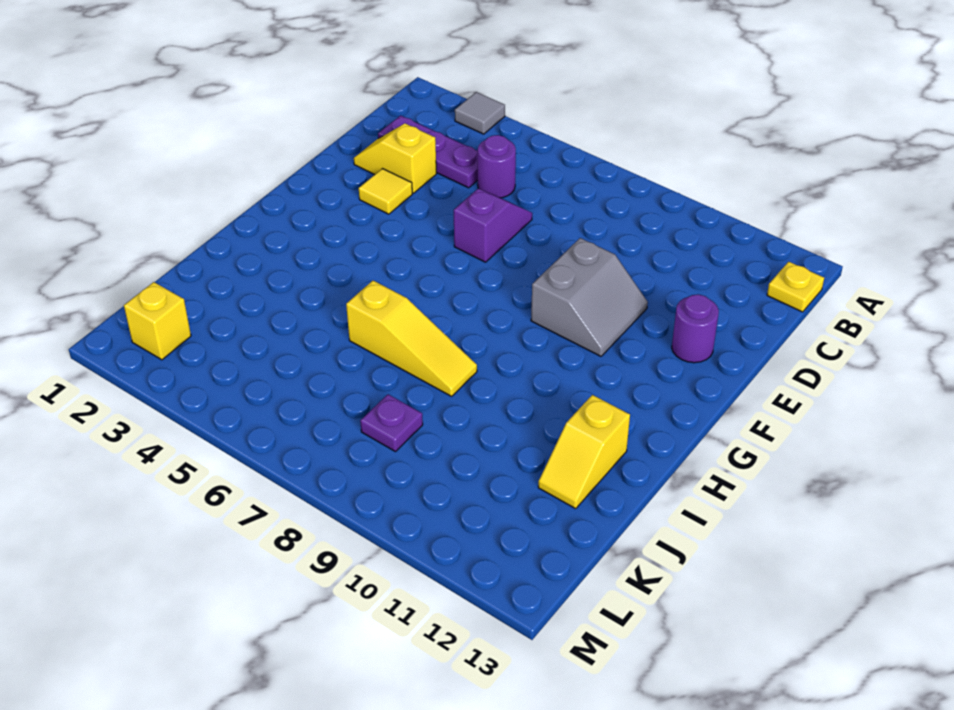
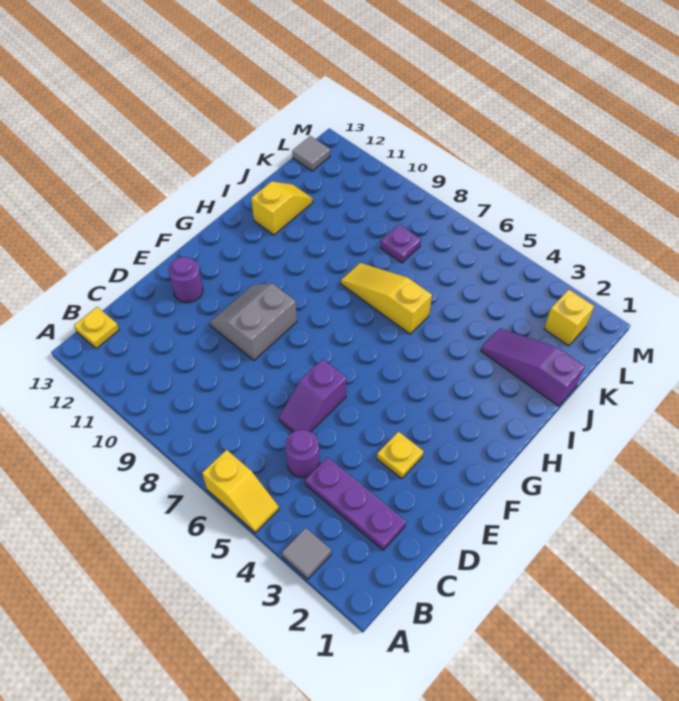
yellow 1x2 slope [354,124,436,193] -> yellow 1x2 slope moved to [202,450,279,533]
yellow 1x1 tile [359,169,412,214] -> yellow 1x1 plate [377,432,424,479]
none -> purple 1x3 slope [481,329,585,406]
none -> grey 1x1 tile [292,136,330,171]

